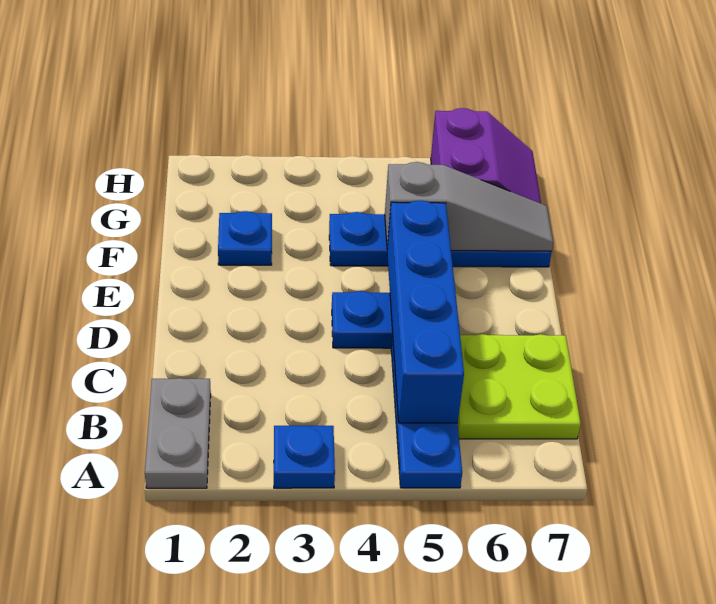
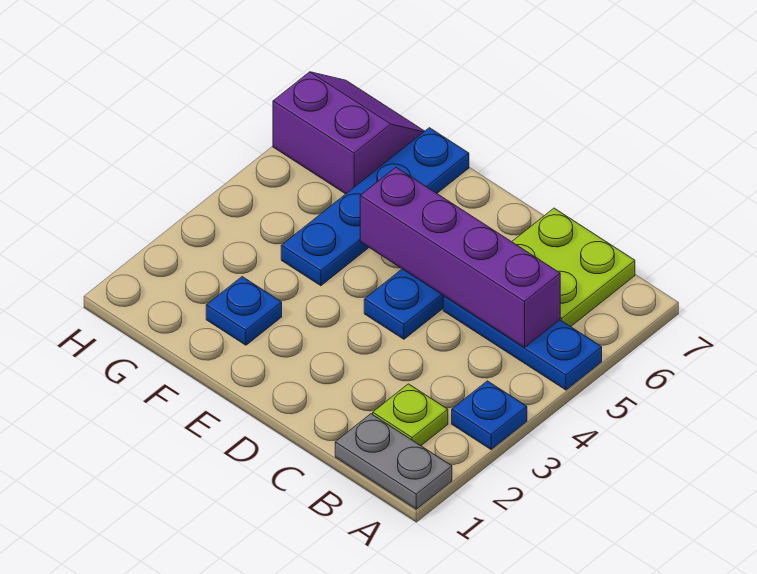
none -> lime 1x1 plate [373,384,448,446]
blue 1x4 brick [387,200,464,423] -> purple 1x4 brick [360,167,560,348]
grey 1x3 slope [385,162,553,251] -> none

